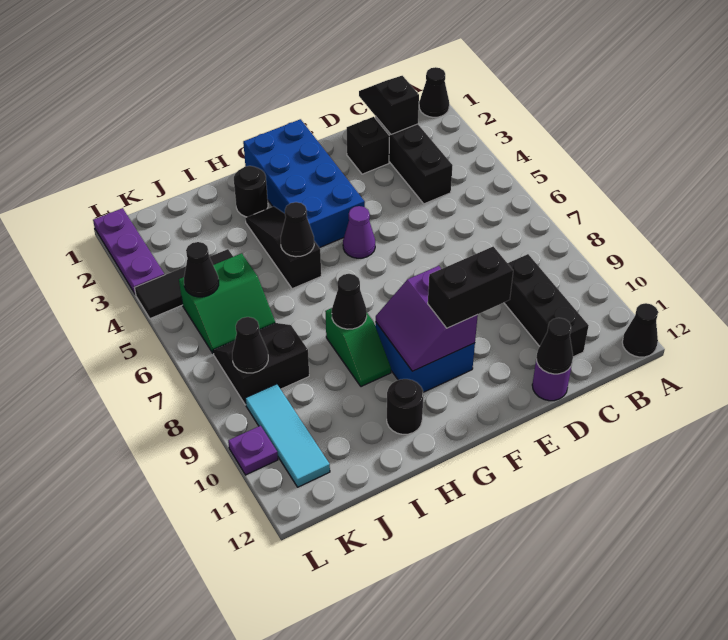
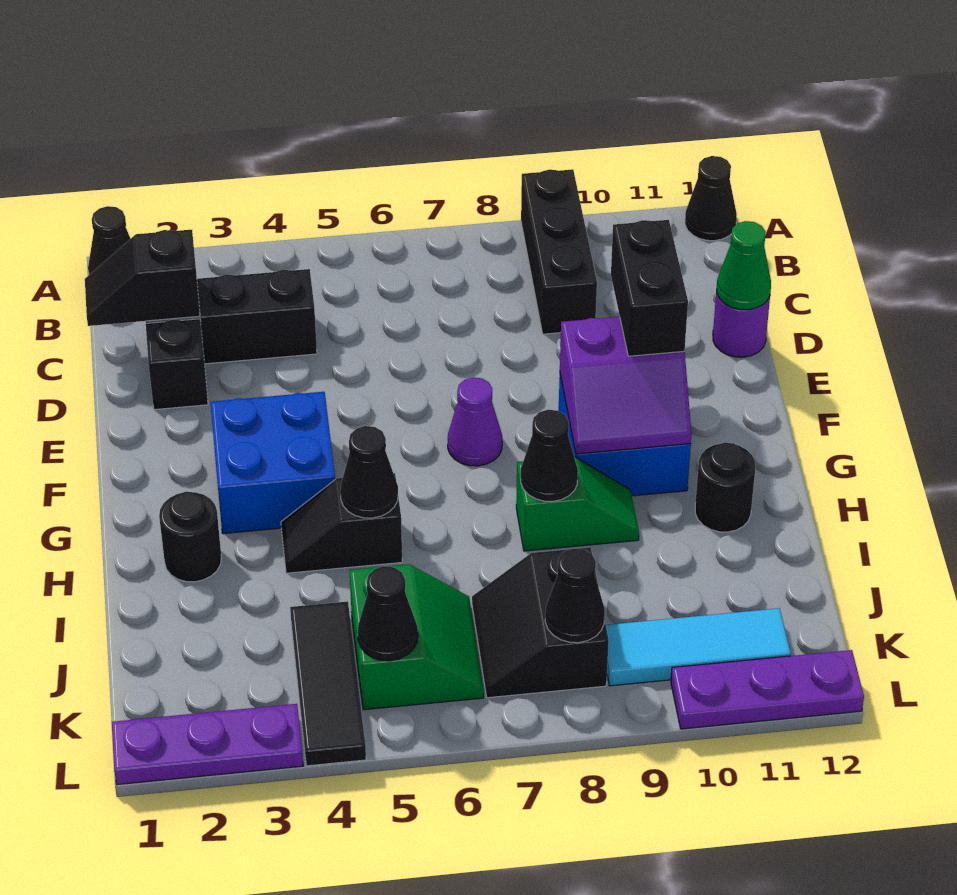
black 1x3 brick [504,254,589,357] -> black 1x3 brick turned to [521,169,597,334]
black 1x1 cone [536,318,573,374] -> green 1x1 cone [717,221,771,310]
blue 2x4 brick [243,119,365,248] -> blue 2x2 brick [210,392,335,534]
purple 1x1 cone [343,206,375,258] -> purple 1x1 cone moved to [448,377,502,466]
black 1x3 slope [245,206,321,289] -> black 1x2 slope [281,473,402,573]
purple 1x1 plate [228,426,278,475] -> purple 1x3 plate [671,650,864,729]

